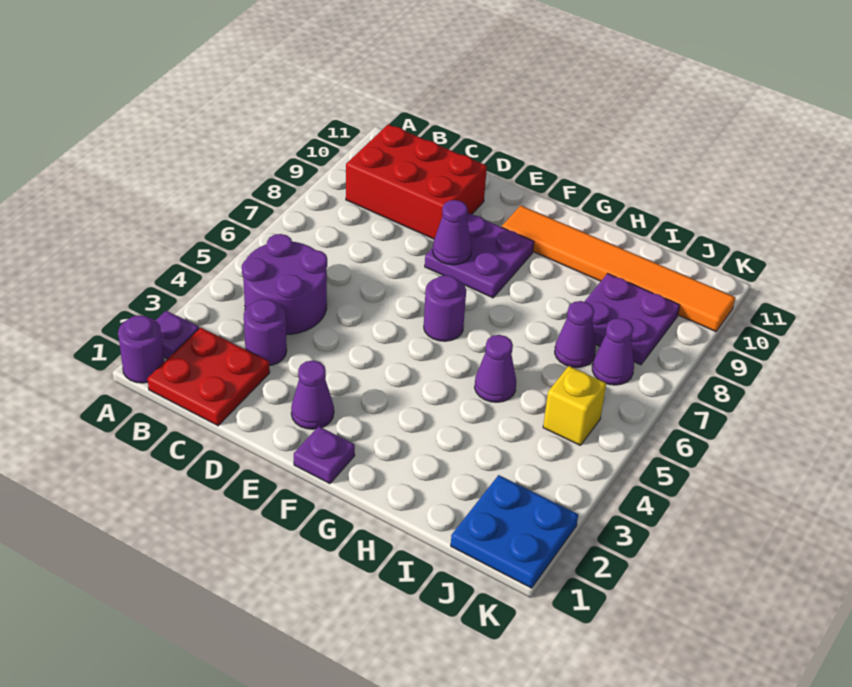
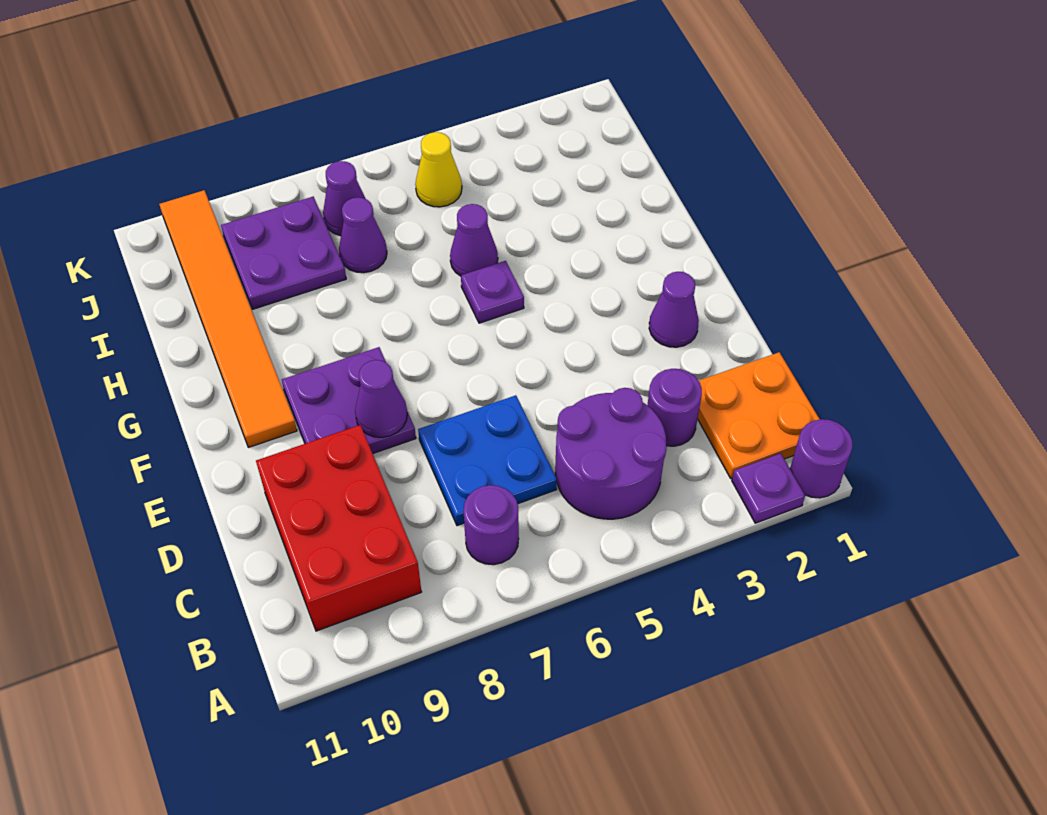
red 2x2 plate [147,328,270,426] -> orange 2x2 plate [698,352,820,478]
purple 1x1 plate [294,426,355,484] -> purple 1x1 plate moved to [461,261,524,323]
purple 1x1 round brick [424,275,466,341] -> purple 1x1 round brick moved to [464,485,519,565]
blue 2x2 plate [451,475,578,588] -> blue 2x2 plate moved to [418,395,557,526]
yellow 1x1 brick [543,366,606,445] -> yellow 1x1 cone [415,132,462,207]

